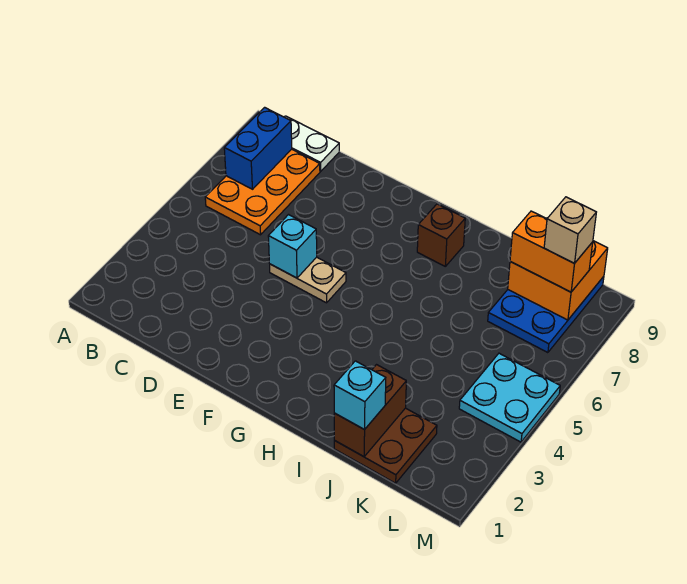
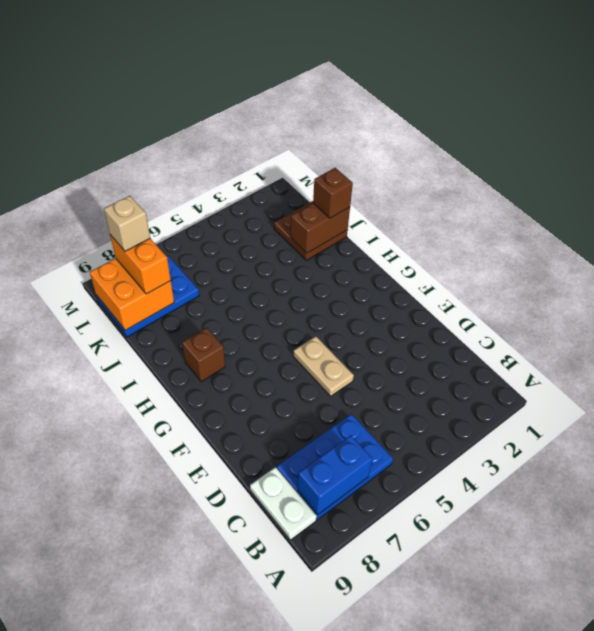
orange 2x3 plate [205,149,320,235] -> blue 2x3 plate [277,414,393,520]
cyan 1x1 brick [268,215,317,278] -> none
cyan 1x1 brick [334,361,386,430] -> brown 1x1 brick [313,168,353,218]
cyan 2x2 plate [459,353,560,442] -> none

